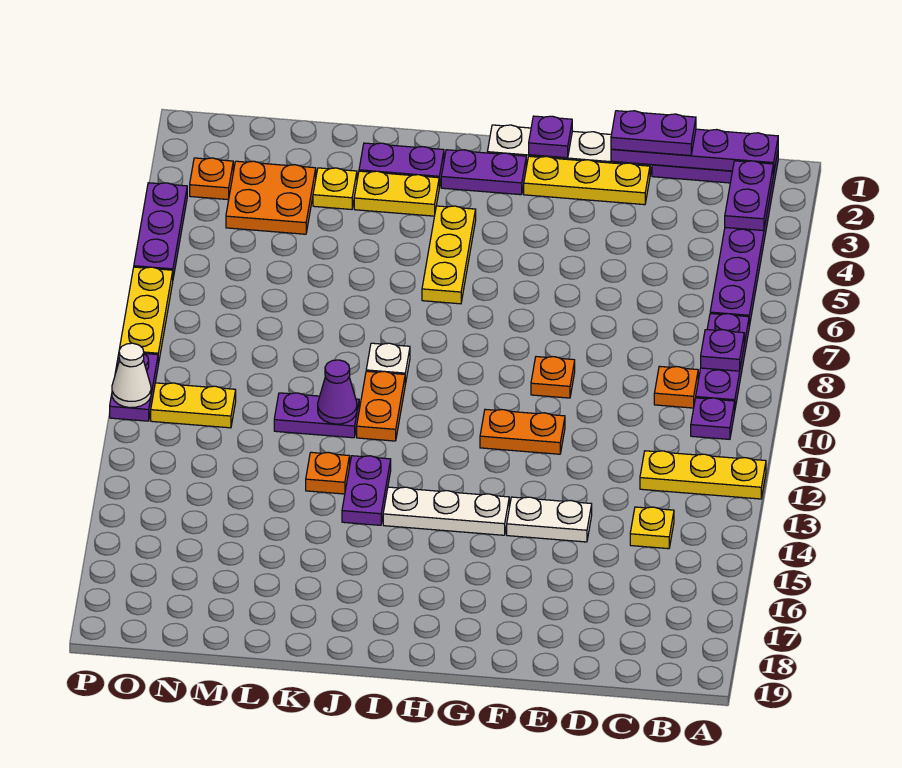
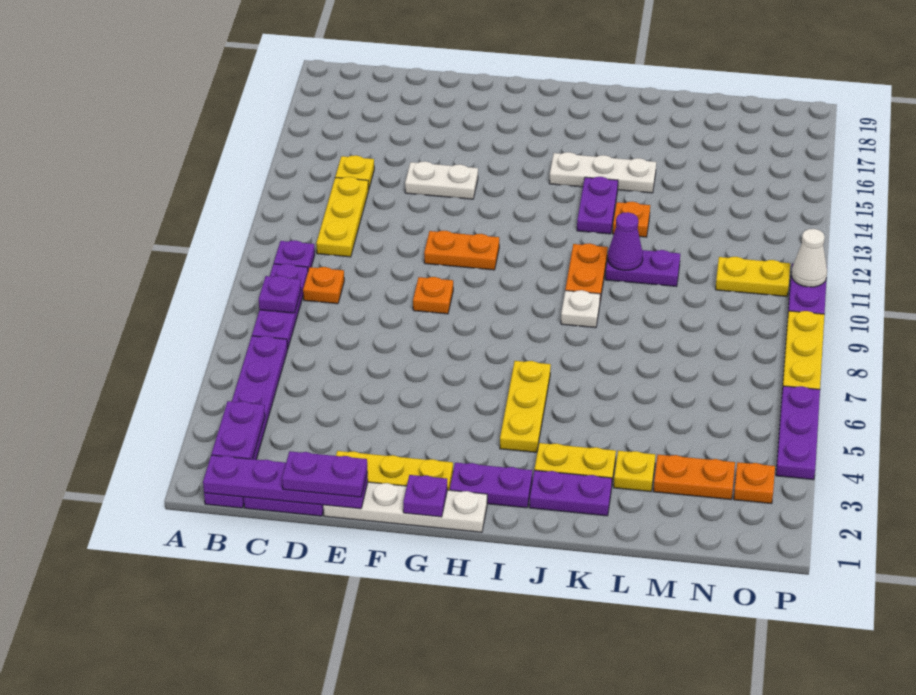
yellow 1x3 plate [640,451,766,499] -> yellow 1x3 plate turned to [316,177,369,257]
white 1x3 plate [383,487,509,535] -> white 1x3 plate moved to [549,152,656,193]
orange 2x2 plate [226,161,316,234] -> orange 1x2 plate [654,455,735,500]

